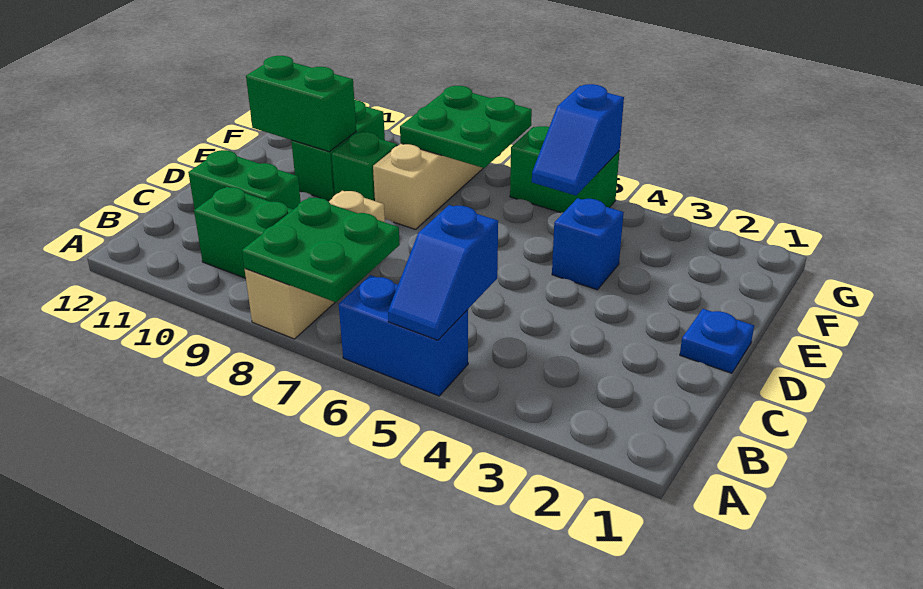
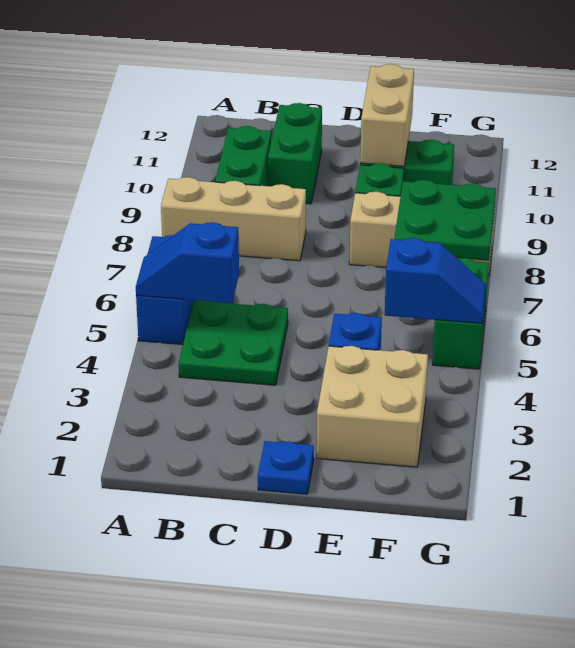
green 2x2 plate [242,197,400,302] -> green 2x2 plate moved to [179,300,288,385]
none -> tan 2x2 brick [316,346,428,467]
green 1x2 brick [246,56,356,152] -> tan 1x2 brick [360,64,414,166]
blue 1x2 slope [532,84,624,195] -> blue 1x2 slope turned to [385,238,486,324]

